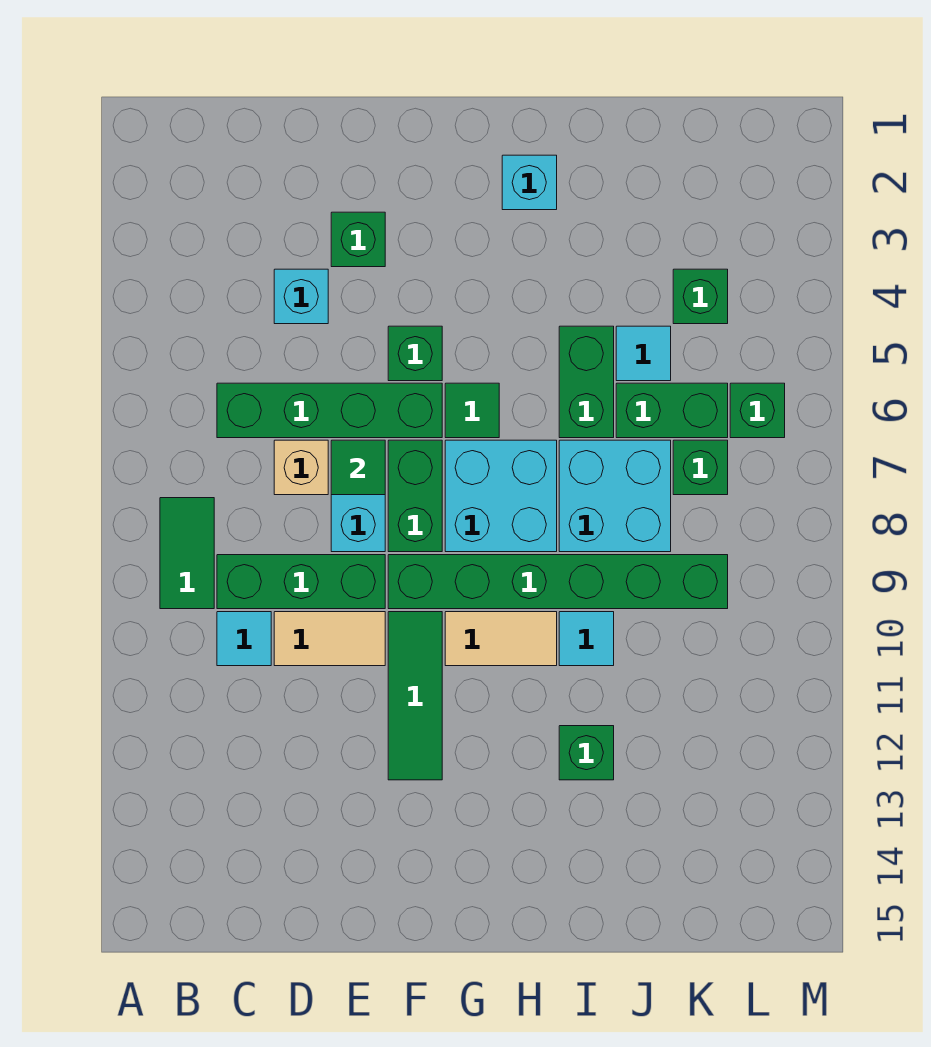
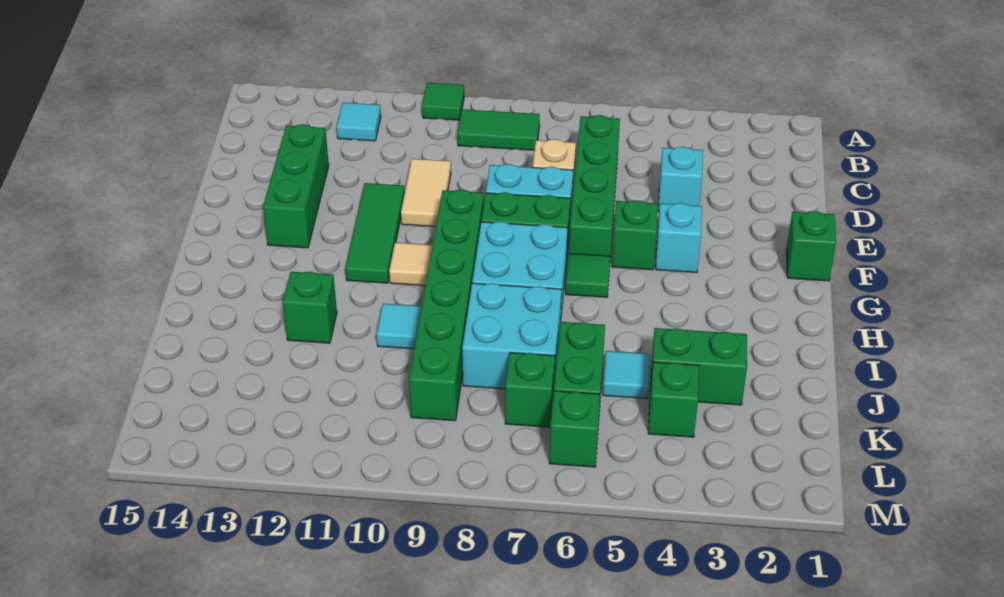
green 1x3 brick [217,555,385,609] -> green 1x3 brick moved to [263,124,329,248]
cyan 1x1 tile [217,612,271,666] -> cyan 1x1 tile moved to [337,103,381,141]
green 1x1 brick [331,212,385,267] -> green 1x1 brick moved to [786,211,836,281]
green 1x1 tile [331,440,385,495] -> green 1x1 tile moved to [422,83,464,120]
green 1x3 tile [388,612,442,780] -> green 1x3 tile turned to [345,183,405,283]
tan 1x2 tile [445,612,557,666] -> tan 1x1 tile [389,243,433,286]
cyan 1x1 brick [502,155,557,210] -> cyan 1x1 brick moved to [656,203,702,273]
green 1x2 brick [559,326,614,438] -> green 1x2 brick moved to [650,328,747,405]

